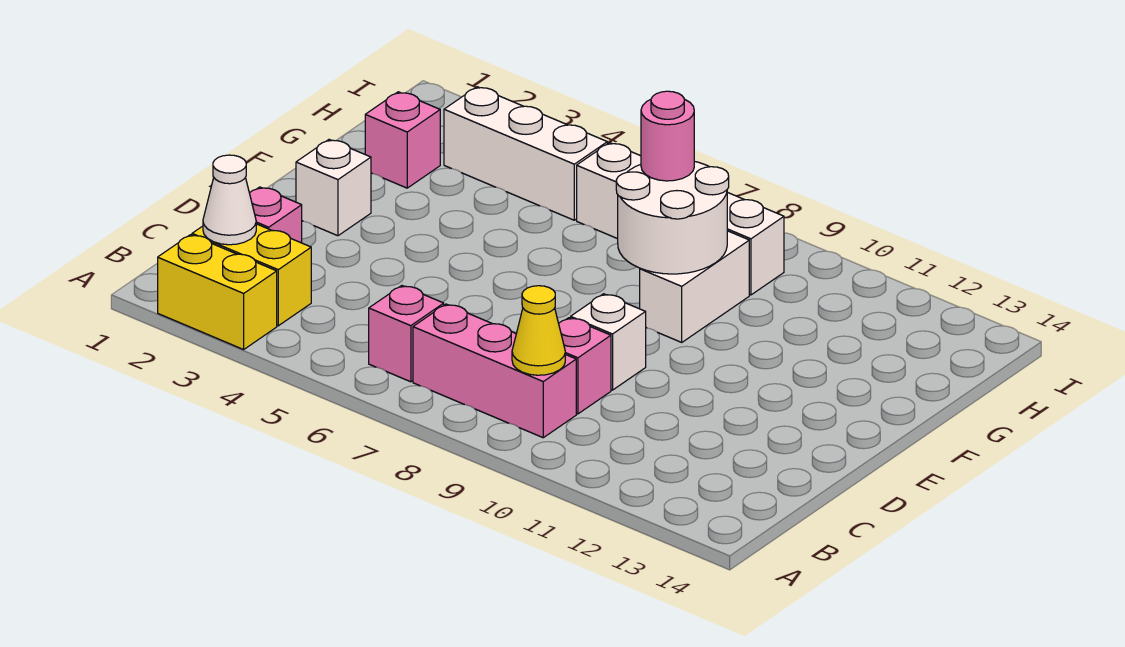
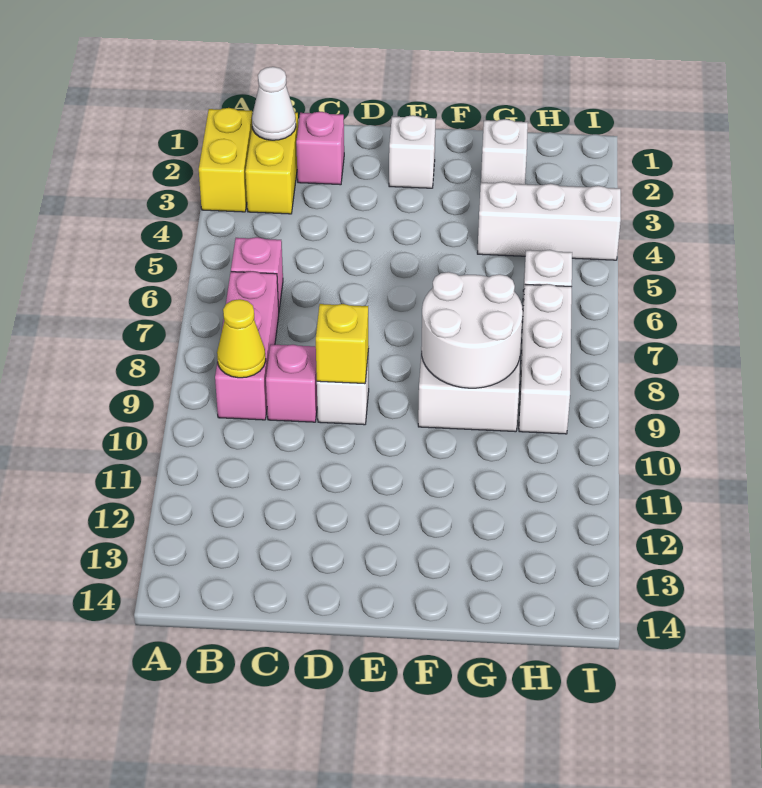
none -> yellow 1x1 brick [316,304,369,384]
pink 1x1 brick [365,92,440,188] -> white 1x1 brick [481,119,528,184]
pink 1x1 round brick [641,91,694,181] -> none
white 1x3 brick [444,87,607,220] -> white 1x3 brick turned to [477,182,621,260]

